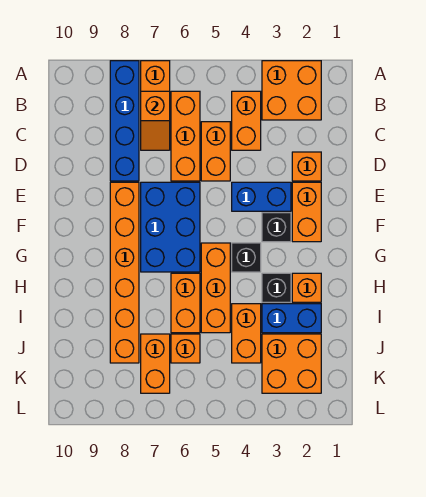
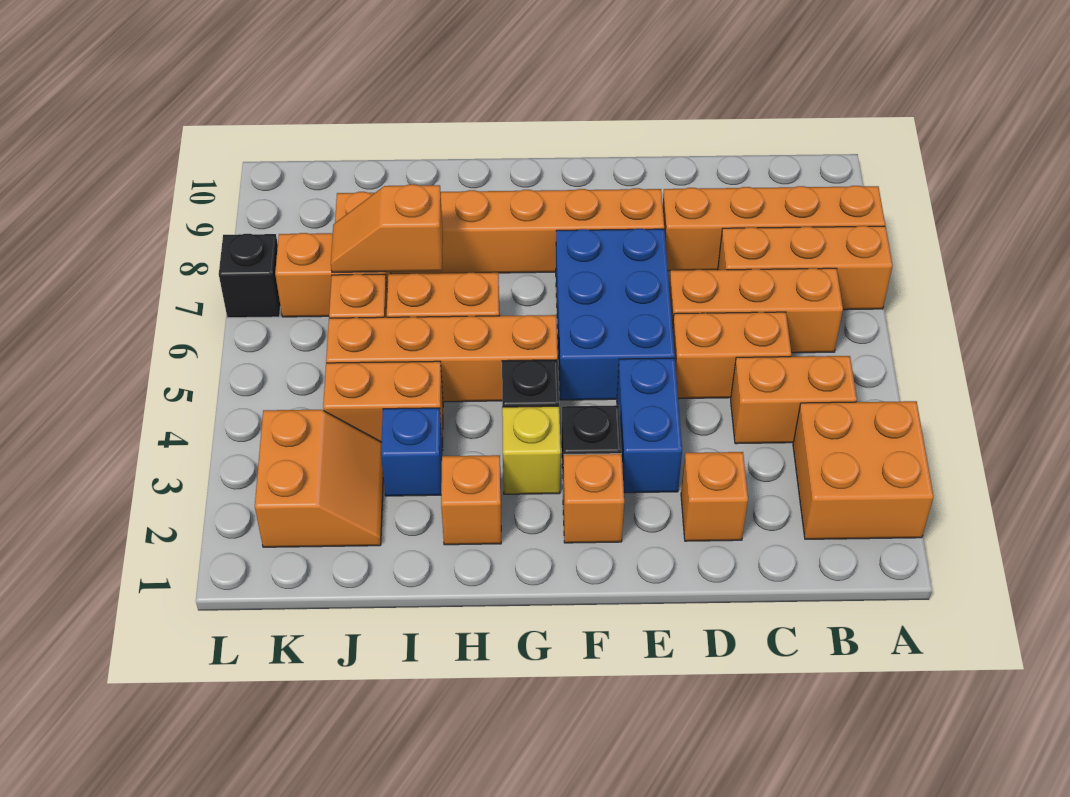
blue 1x4 brick [110,61,139,181] -> orange 1x4 brick [663,186,885,271]
orange 1x2 slope [141,91,170,150] -> orange 1x2 slope moved to [331,184,443,272]
orange 1x2 brick [292,182,321,242] -> orange 1x1 brick [563,454,624,543]
blue 2x3 brick [141,182,200,272] -> blue 2x3 brick turned to [556,229,675,400]
none -> yellow 1x1 brick [502,406,561,494]
orange 1x3 brick [201,243,230,333] -> orange 1x4 brick [326,315,558,402]
black 1x1 brick [262,273,291,302] -> black 1x1 brick moved to [219,234,281,318]
blue 1x2 brick [262,304,321,333] -> blue 1x1 brick [381,408,443,496]
orange 2x2 brick [262,334,321,393] -> orange 2x2 slope [255,410,383,547]

